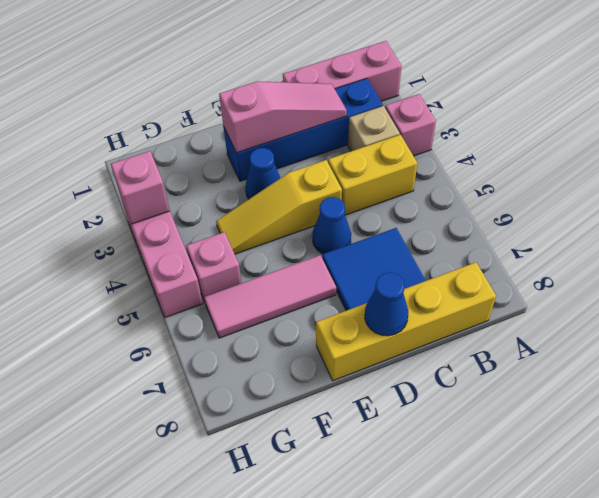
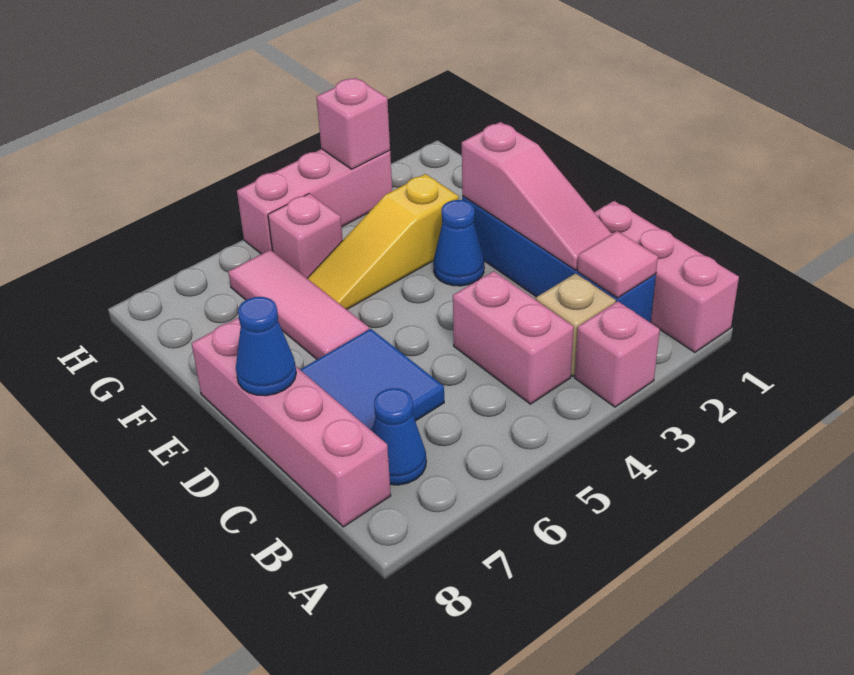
none -> pink 1x1 tile [578,231,658,298]
yellow 1x2 brick [328,135,417,215] -> pink 1x2 brick [453,271,574,404]
yellow 1x4 brick [316,262,496,381] -> pink 1x4 brick [191,317,391,527]
yellow 1x3 slope [216,160,342,254] -> yellow 1x3 slope turned to [307,174,459,310]
blue 1x1 cone [312,197,351,254] -> blue 1x1 cone moved to [372,388,426,485]

